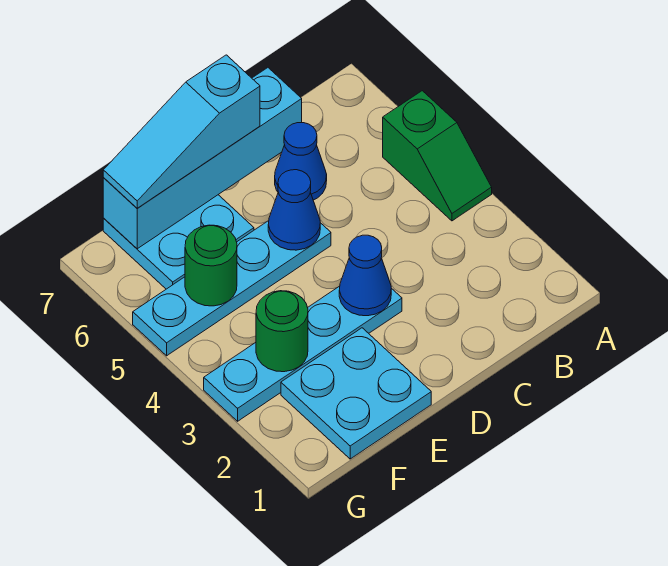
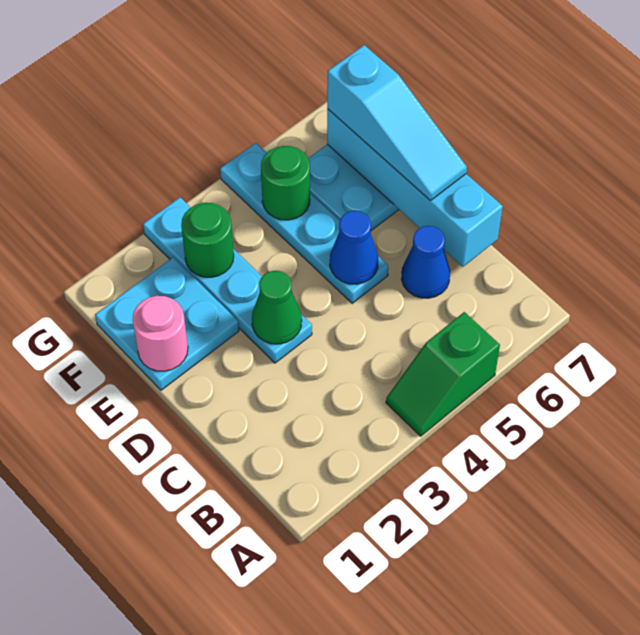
blue 1x1 cone [339,235,391,316] -> green 1x1 cone [252,271,302,344]
cyan 1x3 slope [103,55,260,208] -> cyan 1x3 slope turned to [327,45,467,200]
none -> pink 1x1 round brick [133,296,188,371]

